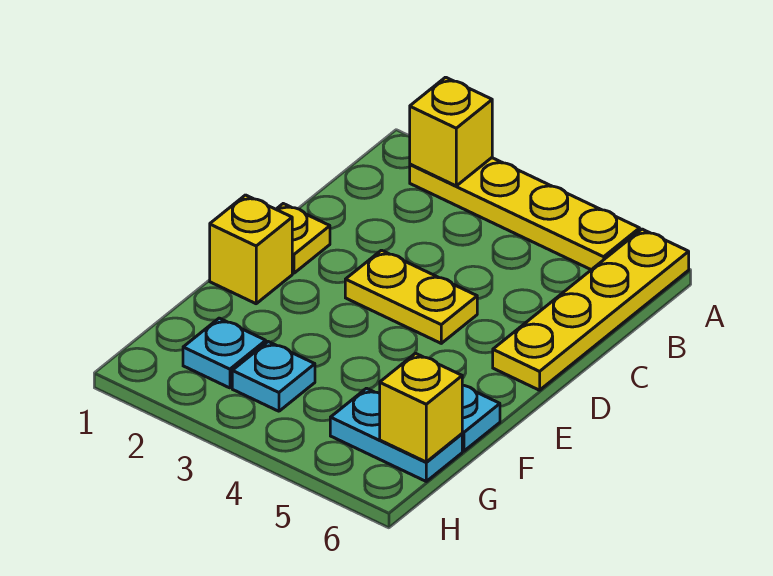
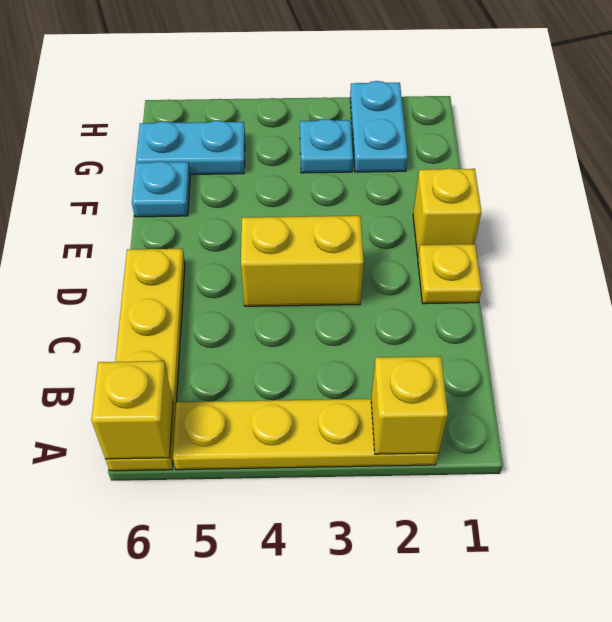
yellow 1x2 plate [345,250,477,343] -> yellow 1x2 brick [241,216,364,306]
cyan 1x1 plate [183,318,266,388] -> cyan 1x2 plate [350,81,408,172]
yellow 1x1 brick [380,353,462,462] -> yellow 1x1 brick moved to [91,361,173,459]

